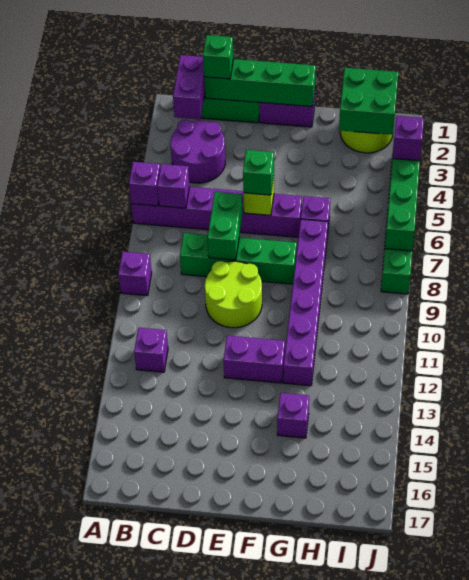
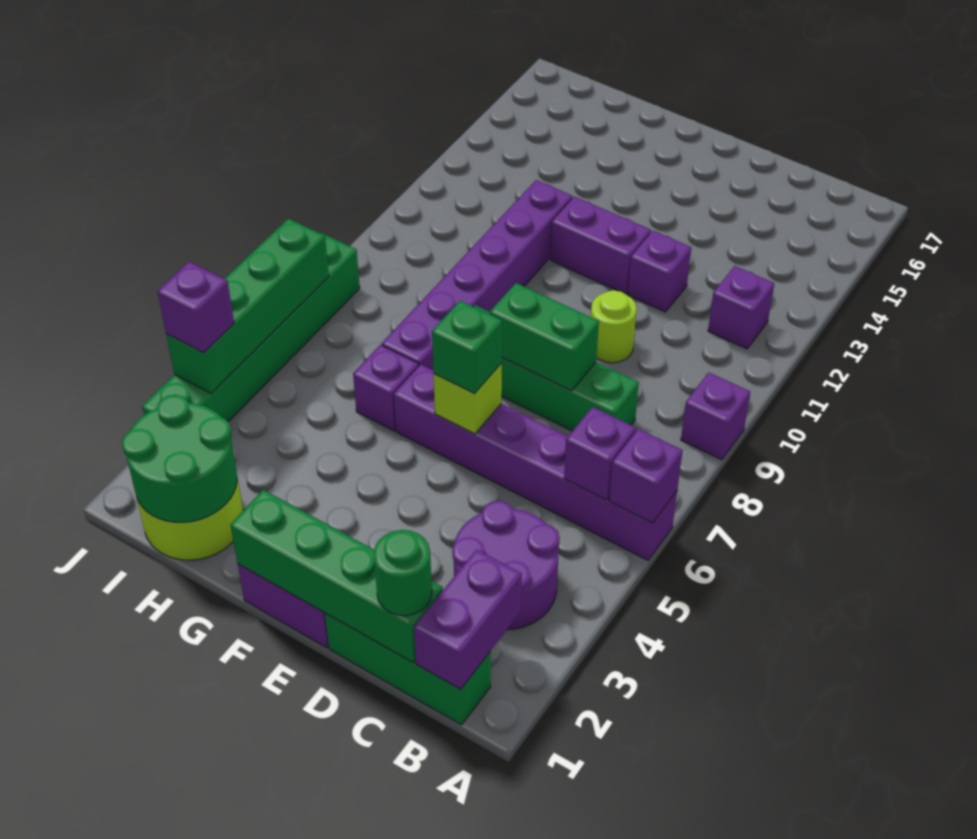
green 1x1 brick [203,35,233,79] -> green 1x1 round brick [374,530,432,616]
green 1x2 brick [208,192,242,260] -> green 1x2 brick turned to [490,283,599,391]
lime 2x2 round brick [205,261,262,328] -> lime 1x1 round brick [591,290,637,363]
purple 1x1 brick [277,393,309,438] -> purple 1x1 brick moved to [628,231,691,312]
green 2x2 brick [339,68,398,135] -> green 2x2 round brick [122,395,237,522]

